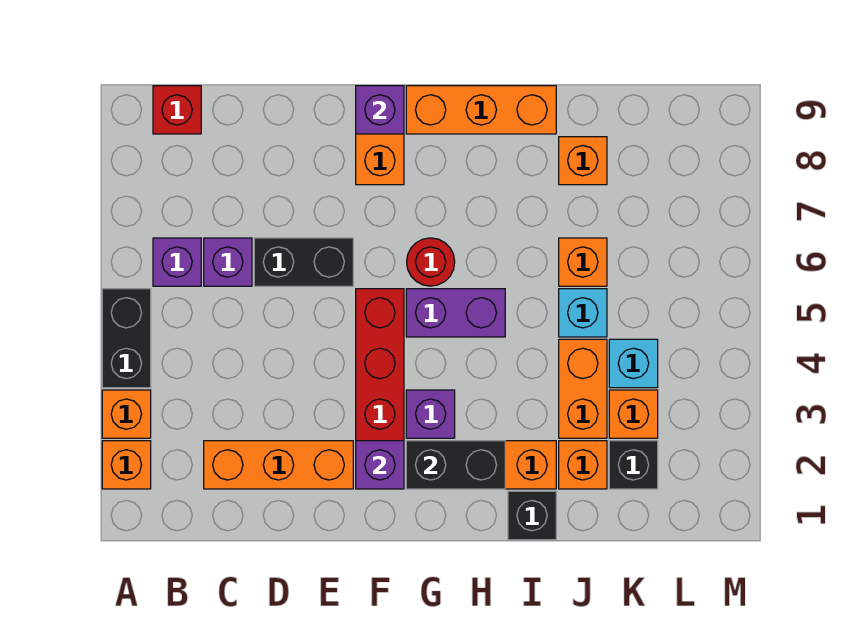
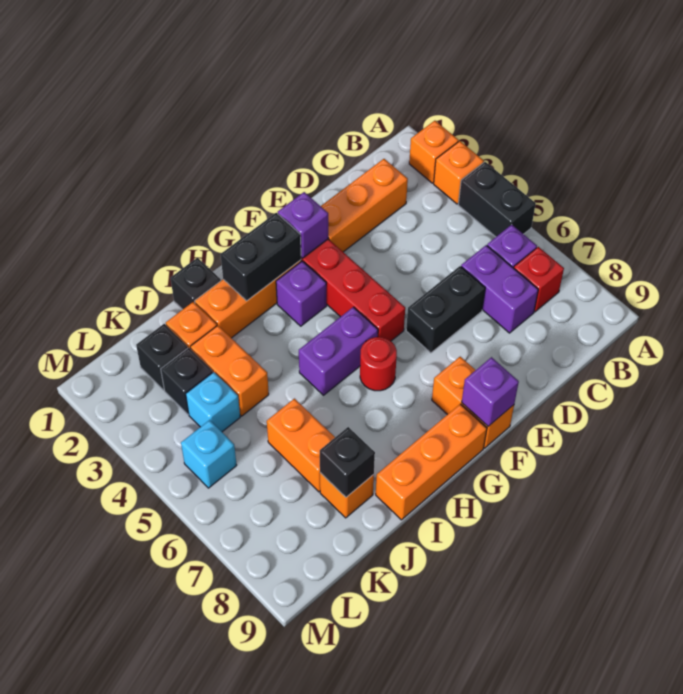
red 1x1 brick [153,86,201,134] -> red 1x1 brick moved to [514,247,564,312]
purple 1x1 brick [204,238,252,286] -> purple 1x2 brick [461,245,538,333]
cyan 1x1 brick [559,289,607,337] -> cyan 1x1 brick moved to [181,420,237,488]
orange 1x1 brick [559,238,607,286] -> orange 1x2 brick [267,399,335,492]
none -> black 1x1 brick [320,427,375,497]
orange 1x1 brick [609,390,658,438] -> black 1x1 brick [161,348,213,414]

